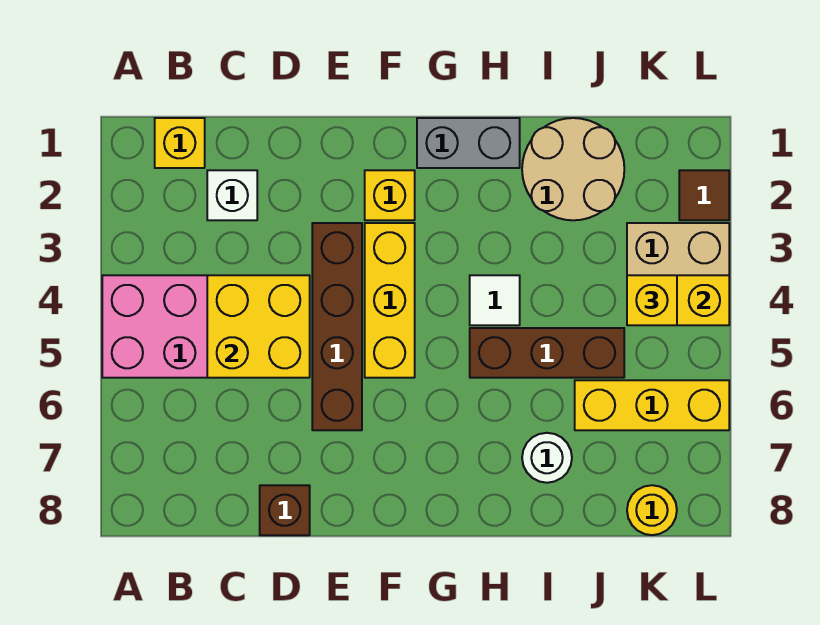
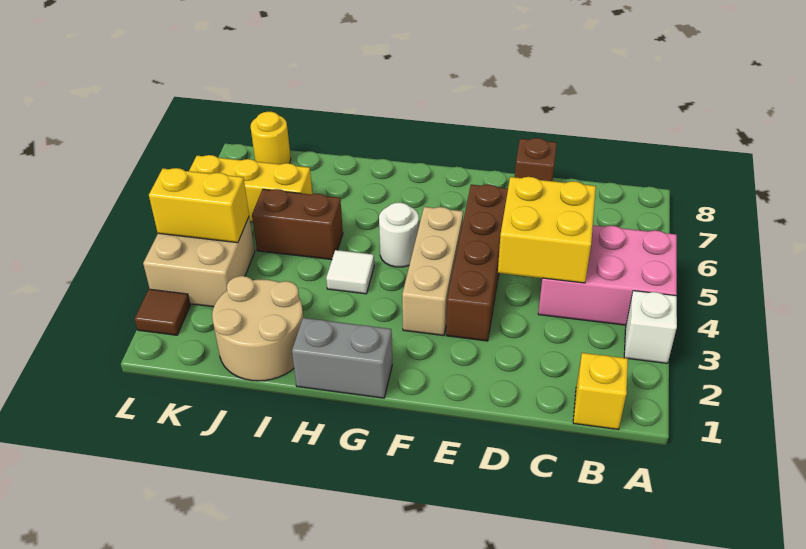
white 1x1 brick [207,170,257,220] -> white 1x1 brick moved to [624,291,677,363]
yellow 1x1 brick [365,170,415,220] -> none
yellow 1x3 brick [365,223,415,378] -> tan 1x3 brick [402,207,463,336]
brown 1x3 brick [470,328,624,378] -> brown 1x2 brick [252,189,343,260]
white 1x1 round brick [522,433,572,483] -> white 1x1 round brick moved to [379,203,419,267]
yellow 1x1 brick [627,275,677,325] -> none

